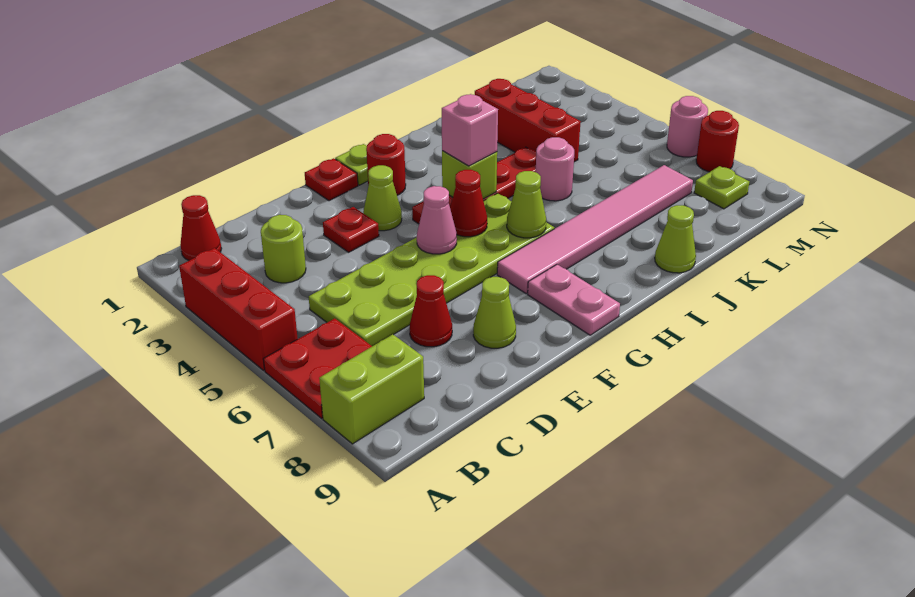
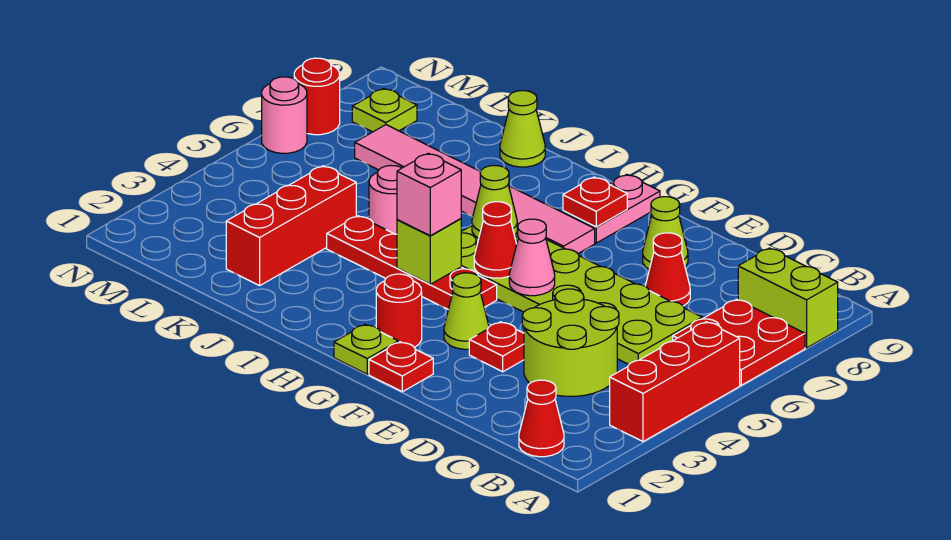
lime 1x1 round brick [261,215,306,283] -> lime 2x2 round brick [522,289,619,396]
none -> red 1x1 plate [563,177,627,227]

